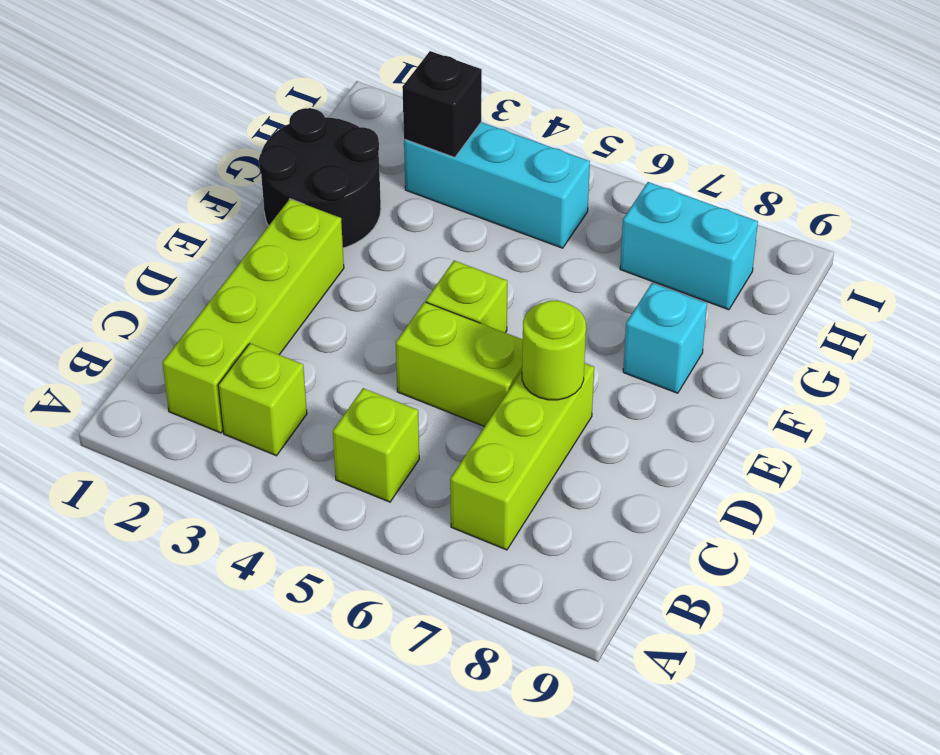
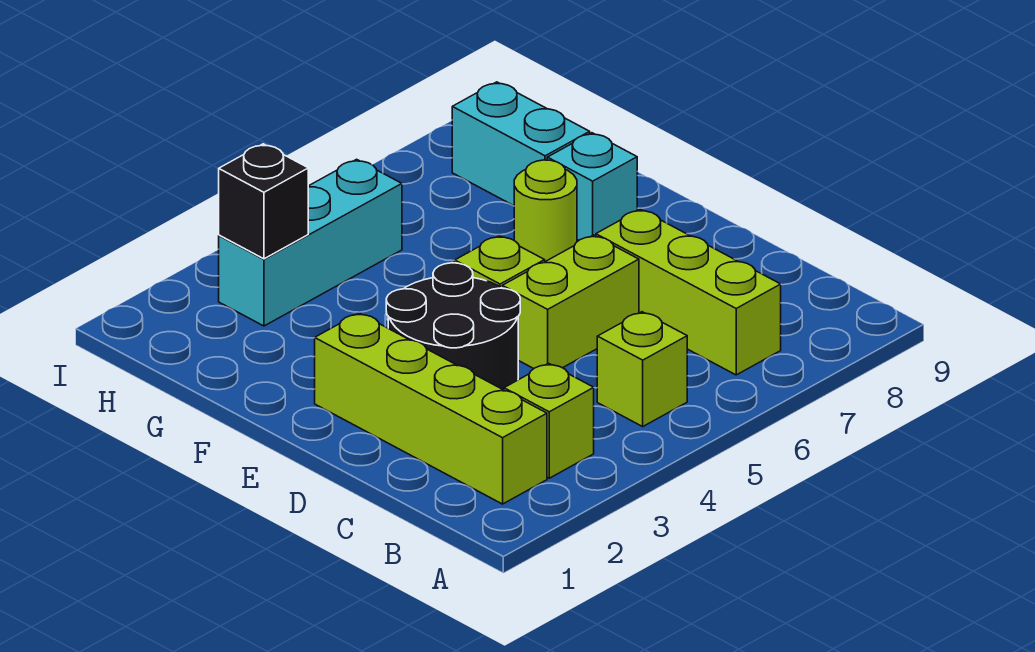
lime 1x1 round brick [522,300,586,400] -> lime 1x1 round brick moved to [514,160,577,262]
black 2x2 round brick [259,108,381,248] -> black 2x2 round brick moved to [386,263,520,390]
cyan 1x2 brick [620,182,758,310] -> cyan 1x2 brick turned to [452,82,590,206]

